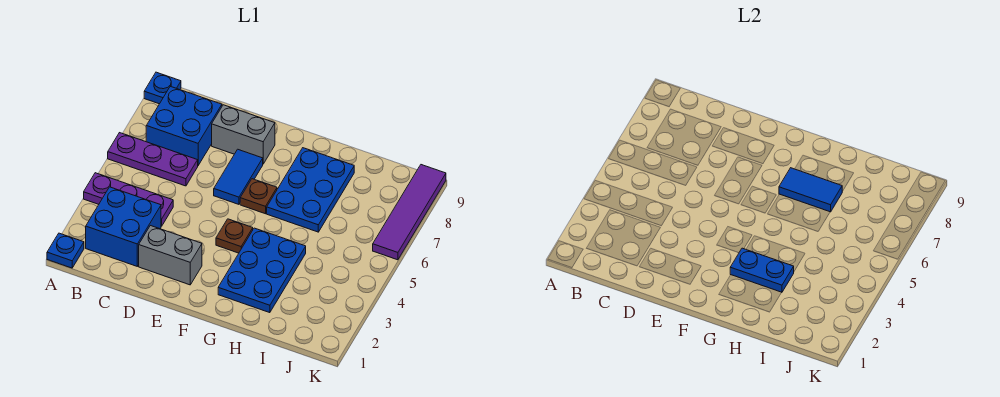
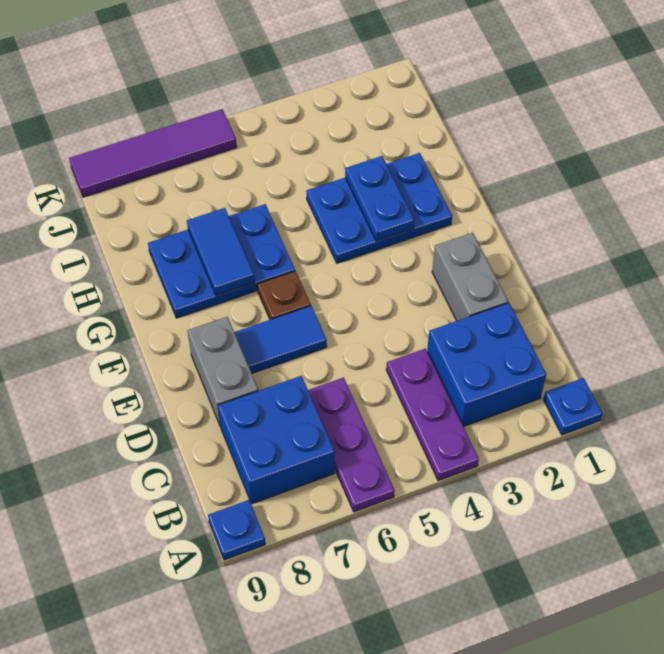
brown 1x1 plate [216,219,253,253] -> none

